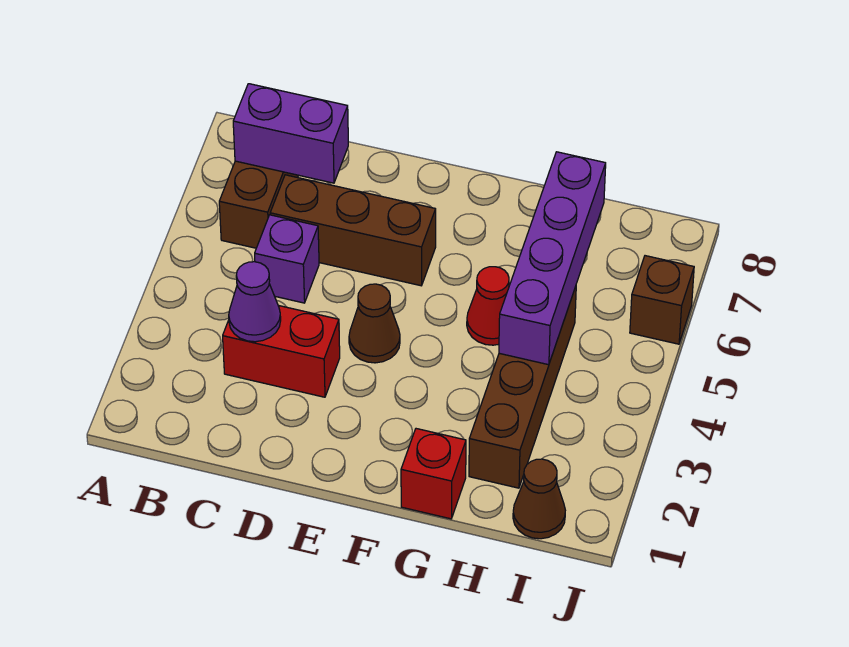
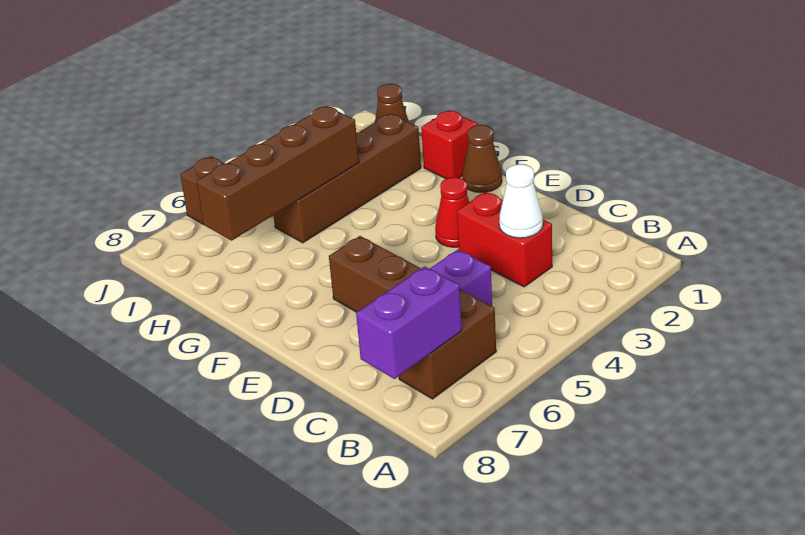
purple 1x2 brick [233,84,348,183] -> purple 1x2 brick turned to [356,266,462,379]
purple 1x1 cone [229,262,281,342] -> white 1x1 cone [499,164,543,238]
brown 1x1 cone [349,284,400,363] -> brown 1x1 cone moved to [462,125,502,193]
red 1x1 cone [467,267,509,345] -> red 1x1 cone moved to [435,177,469,247]
purple 1x4 brick [499,152,606,365] -> brown 1x4 brick [197,106,359,241]

